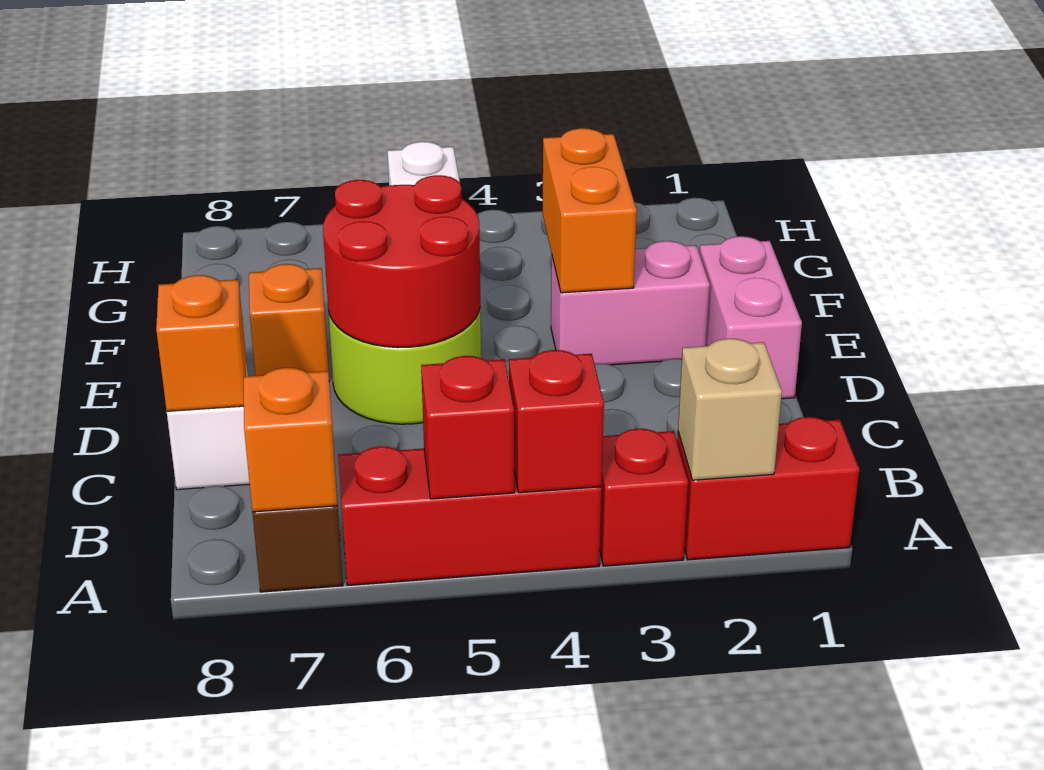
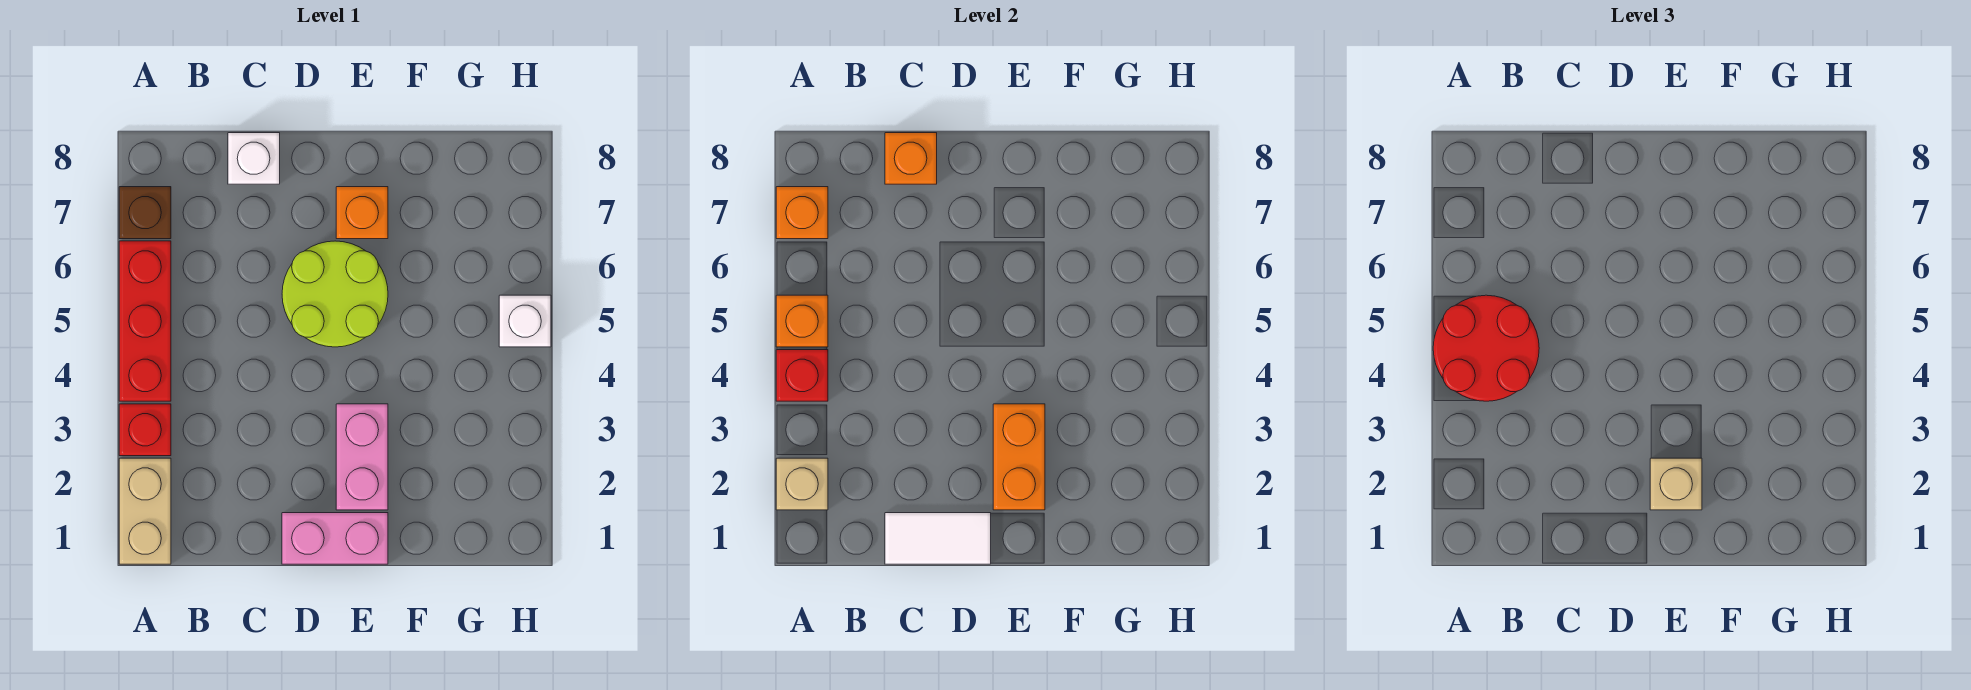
red 1x2 brick [677,417,859,560] -> tan 1x2 brick [119,458,171,564]
red 1x1 brick [421,356,514,499] -> orange 1x1 brick [776,295,828,347]
none -> white 1x2 tile [885,513,991,564]
red 2x2 round brick [323,175,480,348] -> red 2x2 round brick moved to [1433,295,1539,401]
none -> tan 1x1 brick [1650,458,1702,510]
orange 1x2 brick [543,128,637,293] -> orange 1x2 brick turned to [993,404,1045,510]

